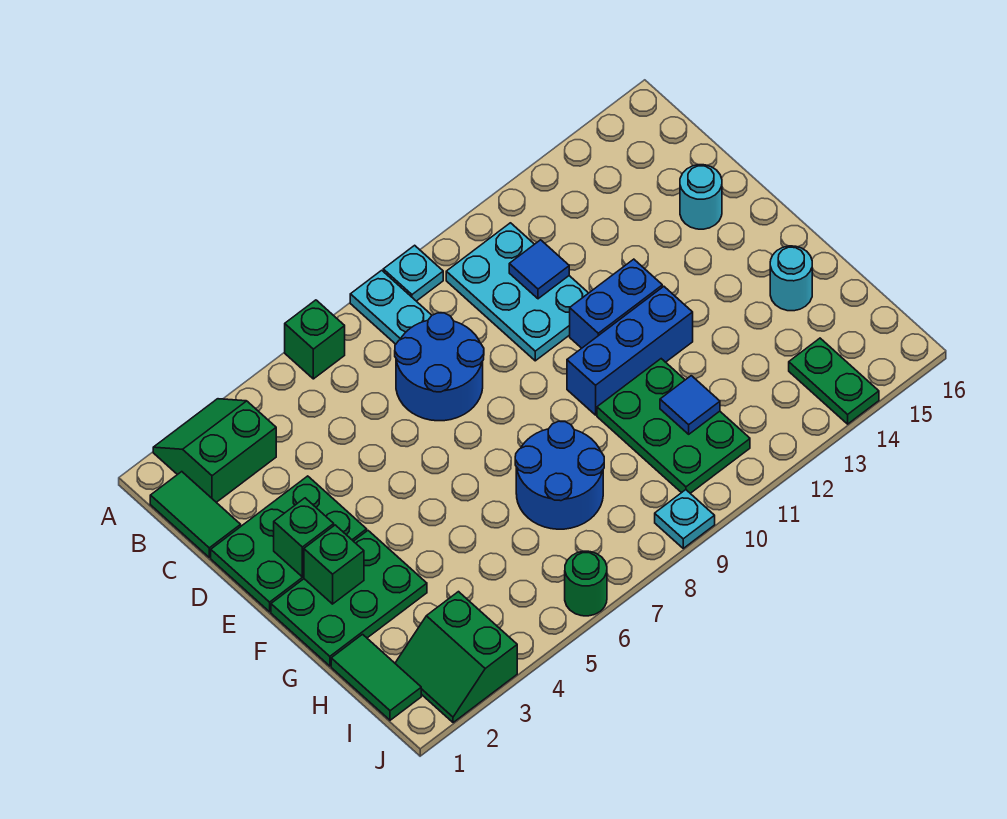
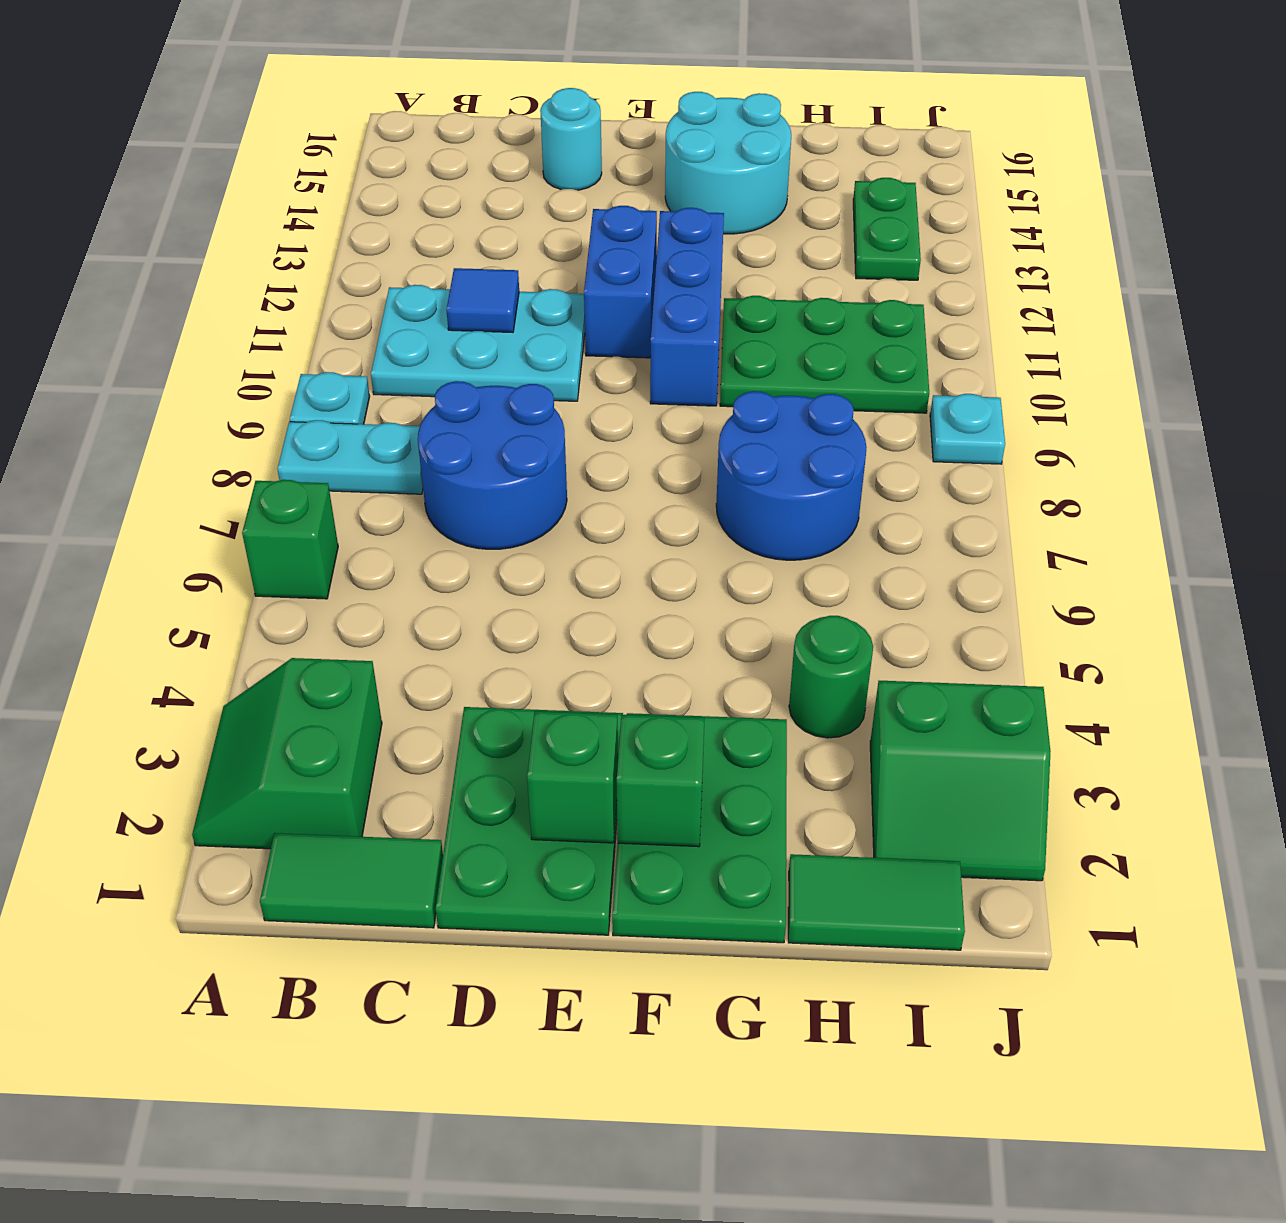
cyan 1x1 round brick [770,246,812,311] -> cyan 2x2 round brick [665,92,791,234]
blue 1x1 tile [660,376,720,434] -> none
green 1x2 plate [789,338,879,424] -> green 1x2 plate turned to [853,178,921,280]
green 1x1 round brick [565,551,607,616] -> green 1x1 round brick moved to [789,616,873,738]

